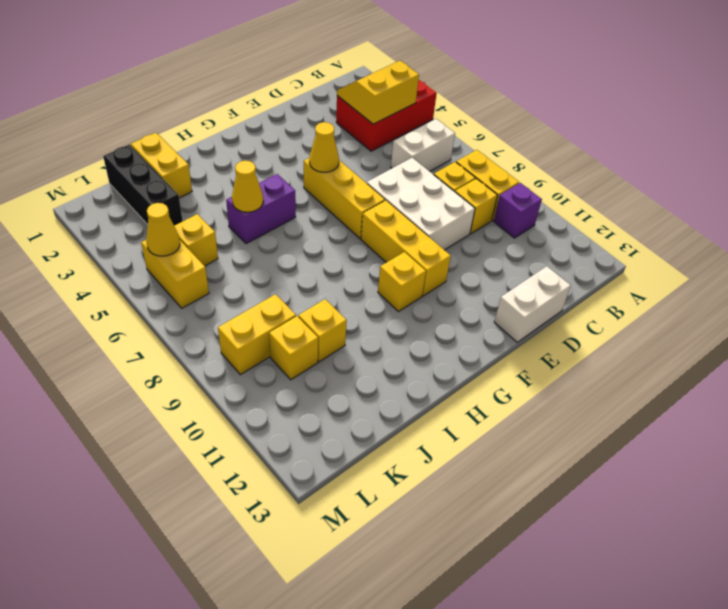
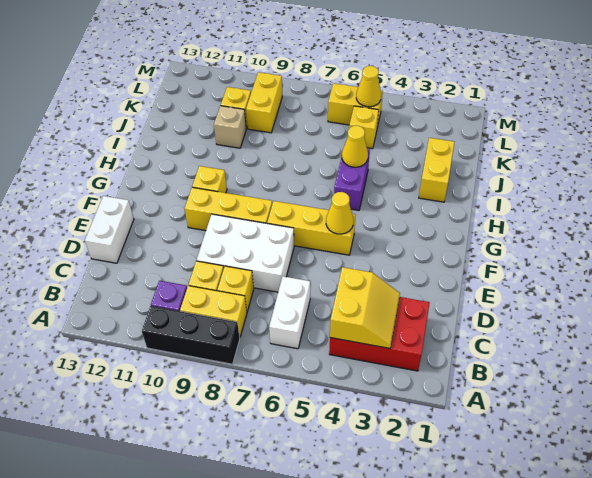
red 2x3 brick [336,80,437,151] -> red 2x3 brick turned to [329,297,430,371]
yellow 1x2 brick [131,133,192,198] -> yellow 1x2 brick turned to [419,138,454,202]
yellow 1x1 brick [298,299,347,362] -> tan 1x1 brick [214,106,246,148]
black 1x3 brick [103,145,183,226] -> black 1x3 brick moved to [142,306,240,364]

